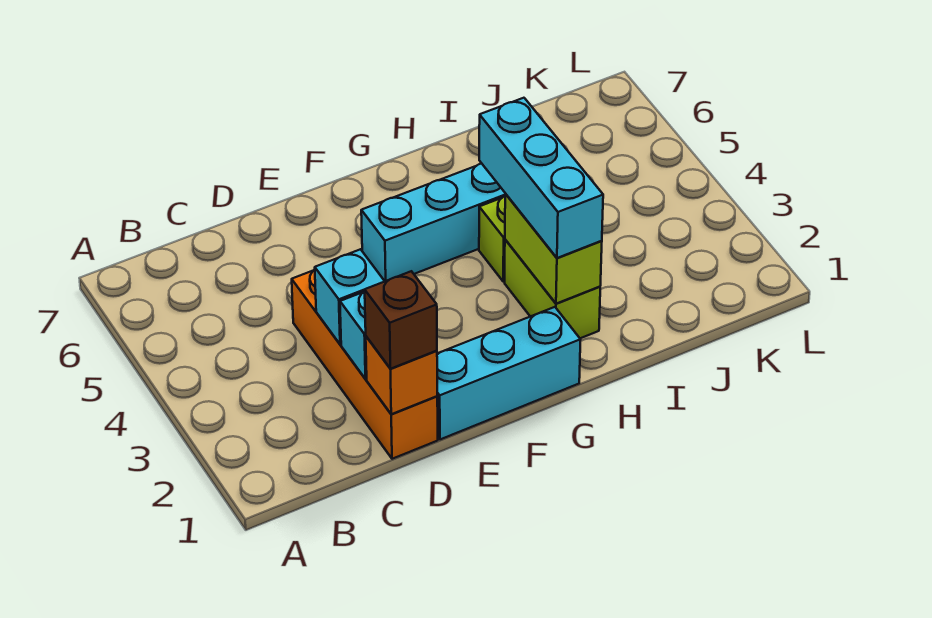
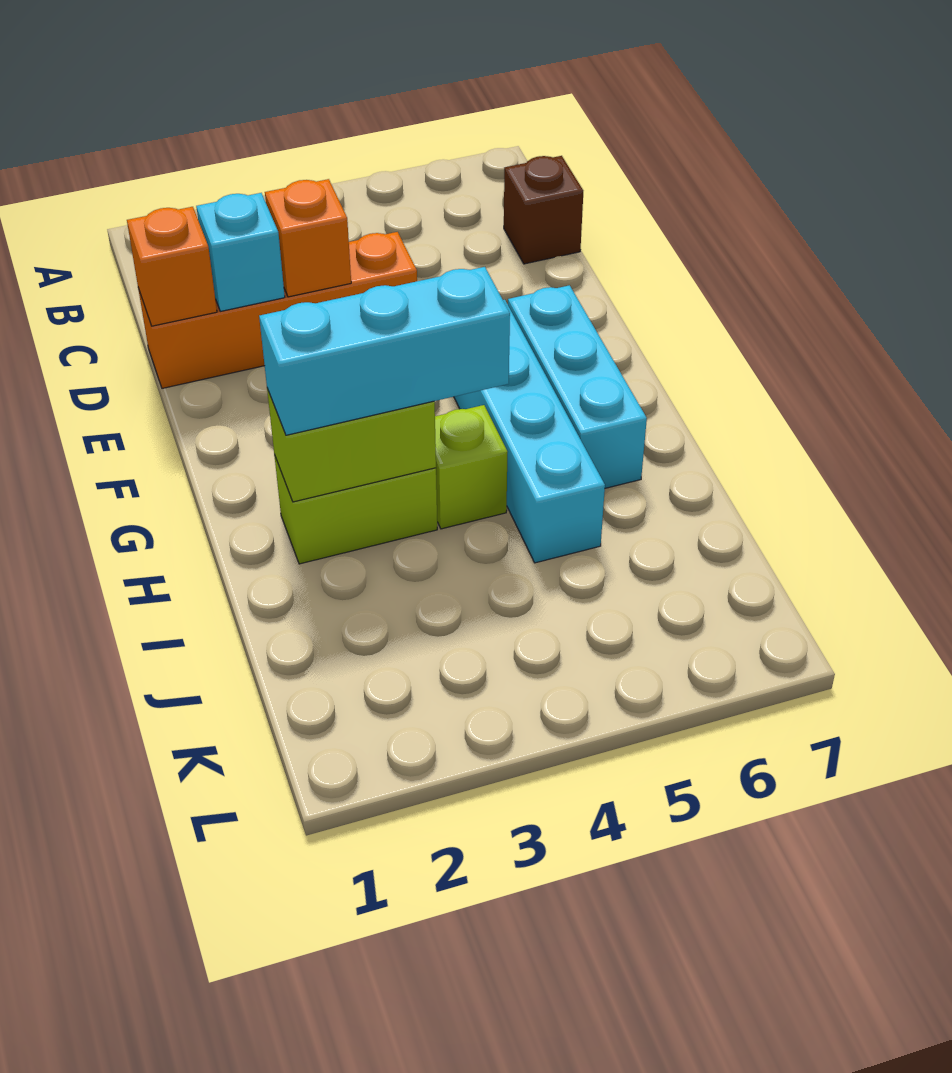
brown 1x1 brick [365,271,437,369] -> brown 1x1 brick moved to [504,156,583,264]
cyan 1x1 brick [315,249,385,344] -> orange 1x1 brick [265,179,351,297]
cyan 1x3 brick [437,307,581,439] -> cyan 1x3 brick moved to [508,285,647,488]

